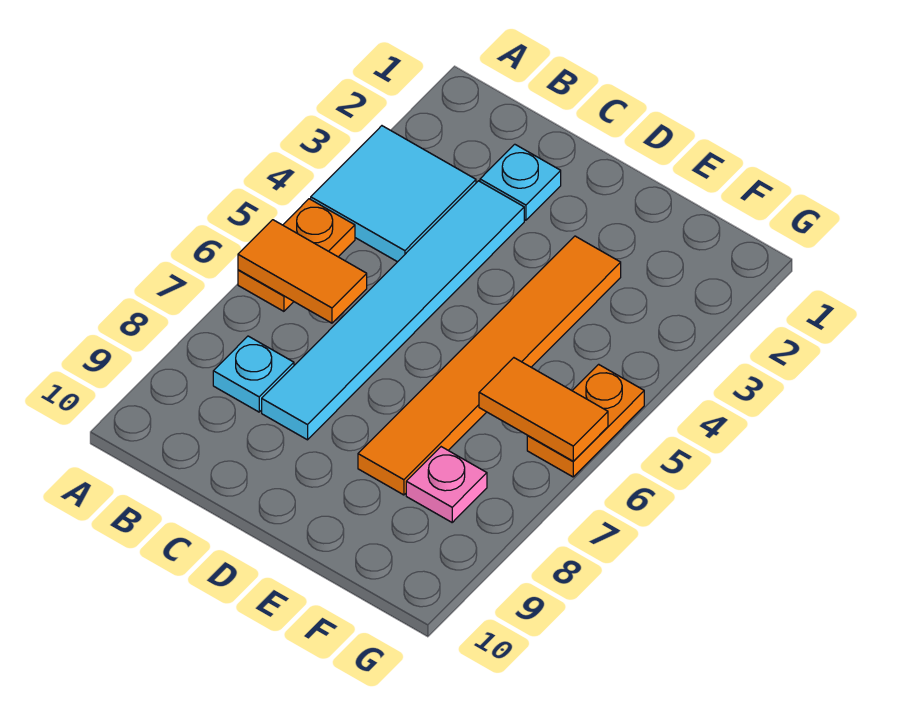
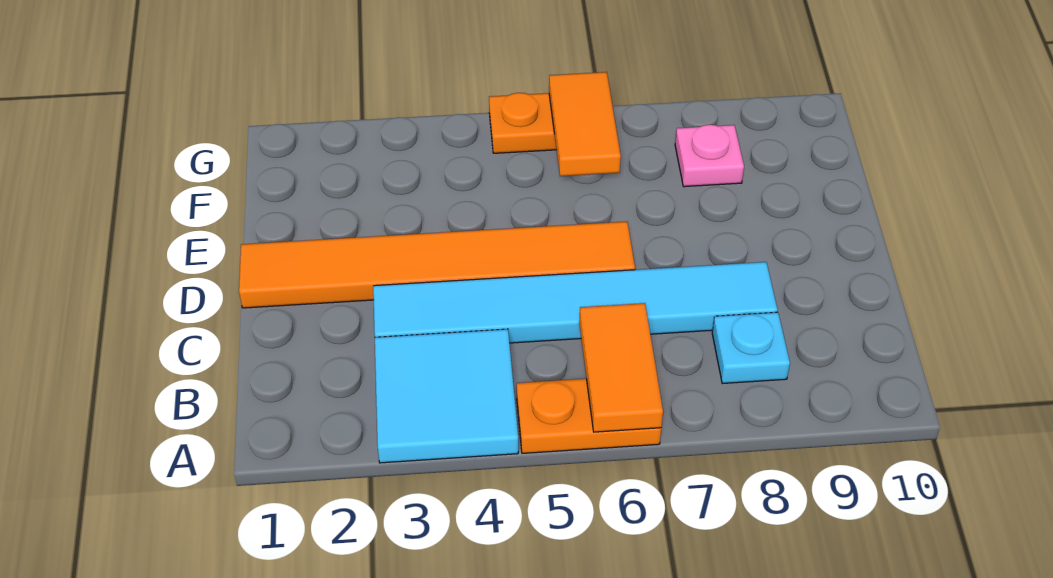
cyan 1x1 plate [480,144,561,220] -> none
orange 1x6 tile [358,236,621,495] -> orange 1x6 tile moved to [239,222,635,308]

